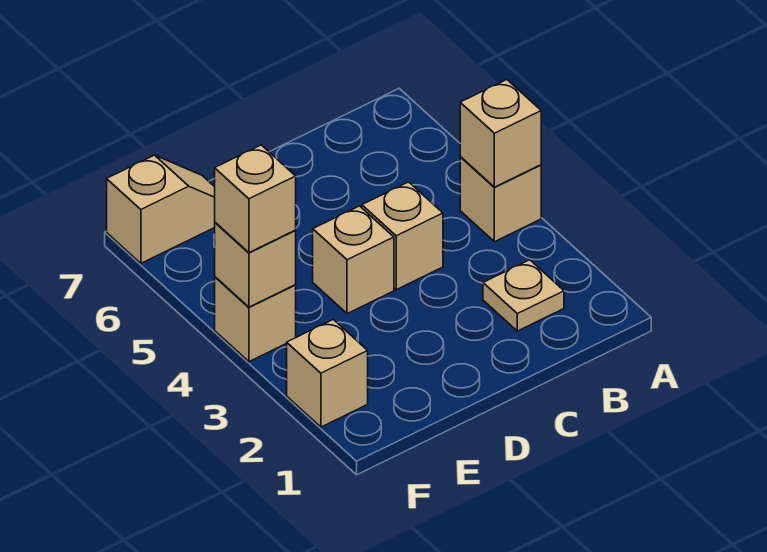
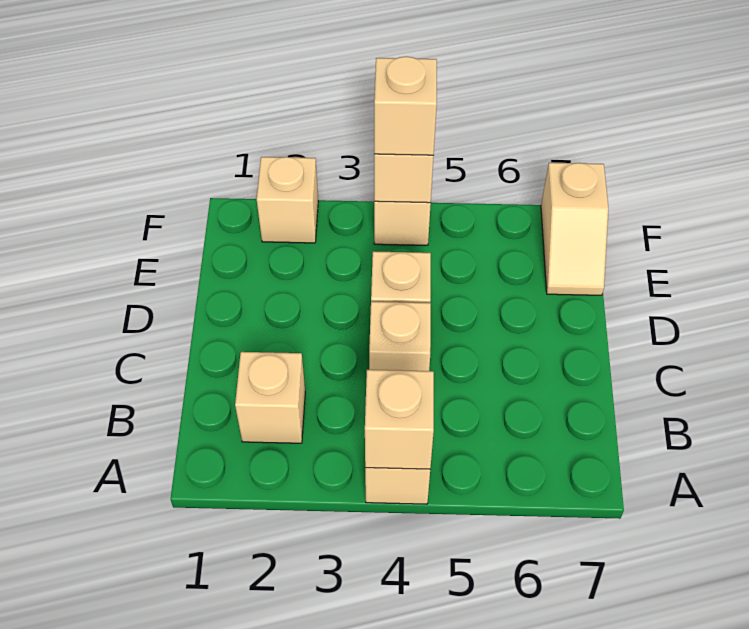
tan 1x1 plate [483,260,564,331] -> tan 1x1 brick [235,352,305,443]

